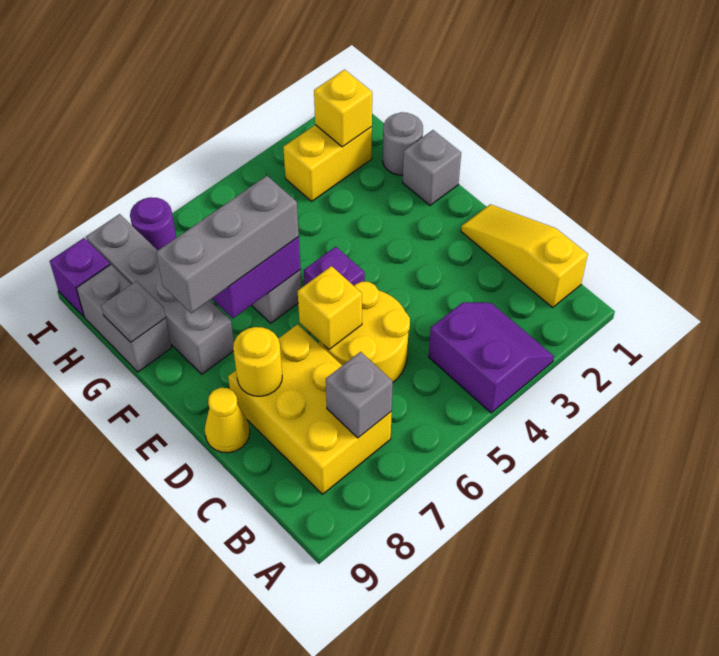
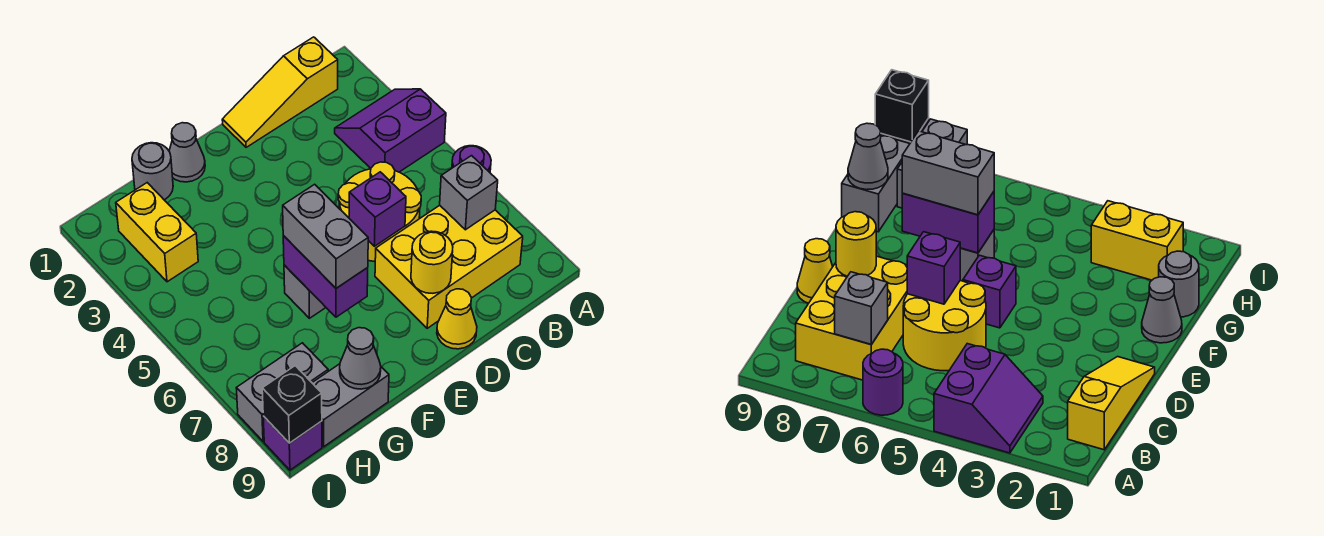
yellow 1x1 brick [298,266,362,349] -> purple 1x1 brick [349,172,406,246]
grey 1x1 brick [403,130,461,205] -> grey 1x1 cone [169,123,205,182]
grey 1x3 brick [156,176,299,313] -> grey 1x2 brick [283,184,368,288]
grey 1x4 brick [86,214,234,374] -> grey 1x2 brick [236,343,328,441]
grey 1x1 plate [101,281,166,342] -> grey 1x1 cone [340,328,381,389]
yellow 1x1 brick [314,70,372,147] -> none
purple 1x1 round brick [130,197,176,250] -> purple 1x1 round brick moved to [452,146,491,172]
none -> black 1x1 brick [262,366,322,443]

